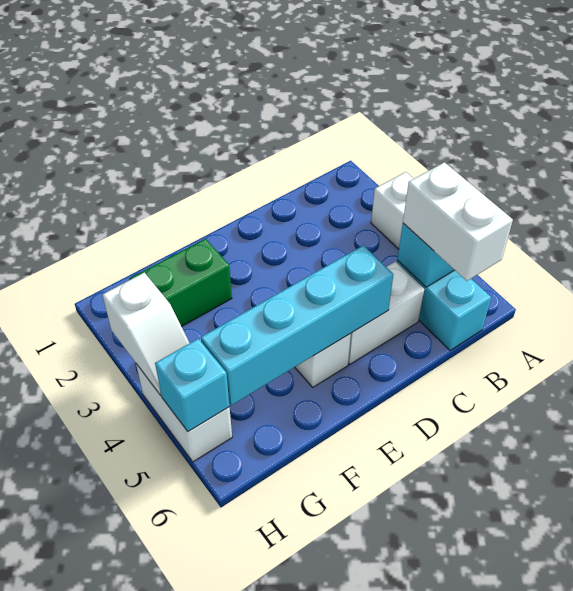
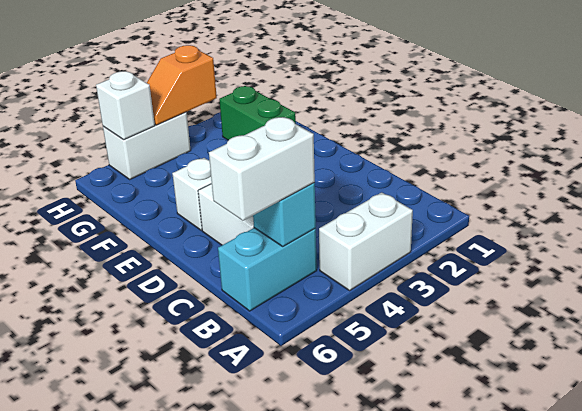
cyan 1x4 brick [201,245,394,405] -> none
white 1x2 slope [102,273,189,396] -> orange 1x2 slope [147,45,217,125]
cyan 1x1 brick [155,339,229,432] -> white 1x1 brick [96,71,155,140]

